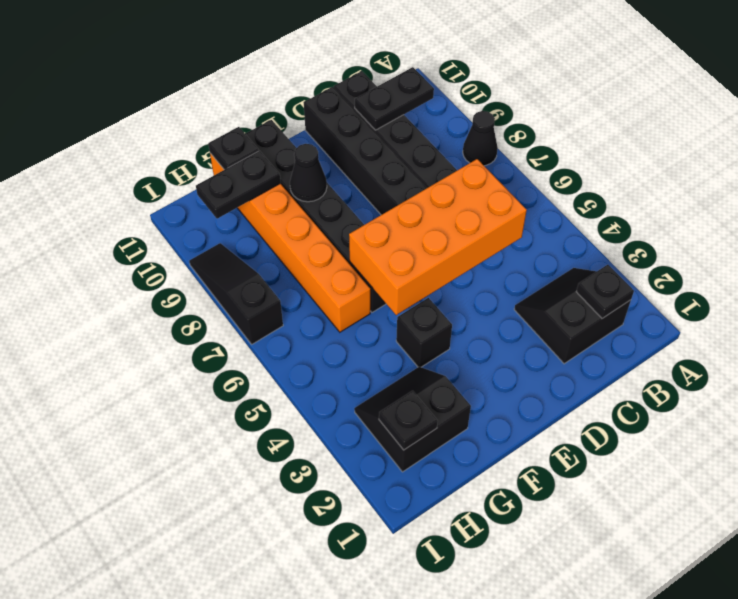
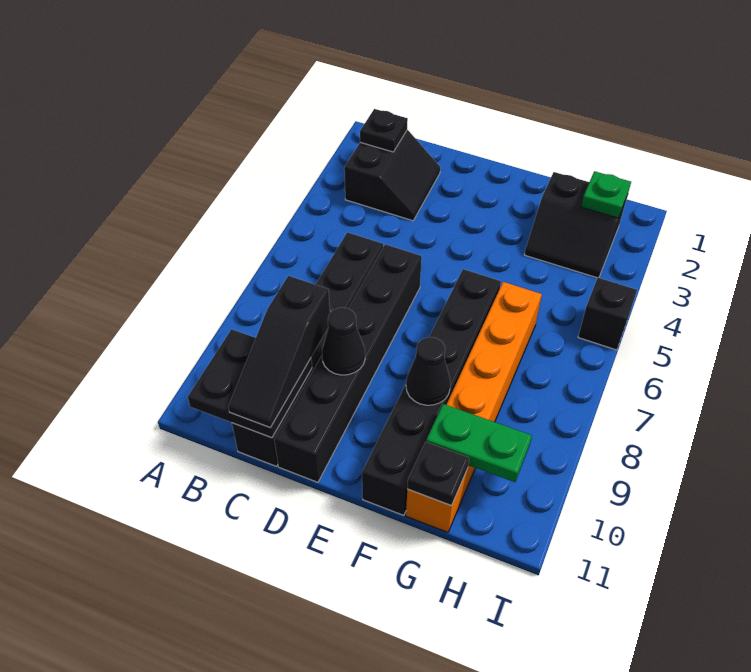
black 1x1 cone [463,111,498,166] -> black 1x1 cone moved to [322,307,365,375]
black 2x2 slope [514,268,631,364] -> black 2x2 slope turned to [344,130,440,221]
black 1x2 plate [355,67,434,130] -> black 2x2 plate [188,329,312,438]
orange 2x4 brick [349,159,527,315] -> none
black 1x1 brick [396,298,452,367] -> black 1x1 brick moved to [578,278,637,350]
black 1x2 plate [196,151,281,219] -> green 1x2 plate [426,404,532,482]
black 1x1 plate [379,391,438,450] -> green 1x1 plate [581,171,631,218]
black 1x3 slope [189,243,283,344] -> black 1x3 slope moved to [228,276,330,427]

